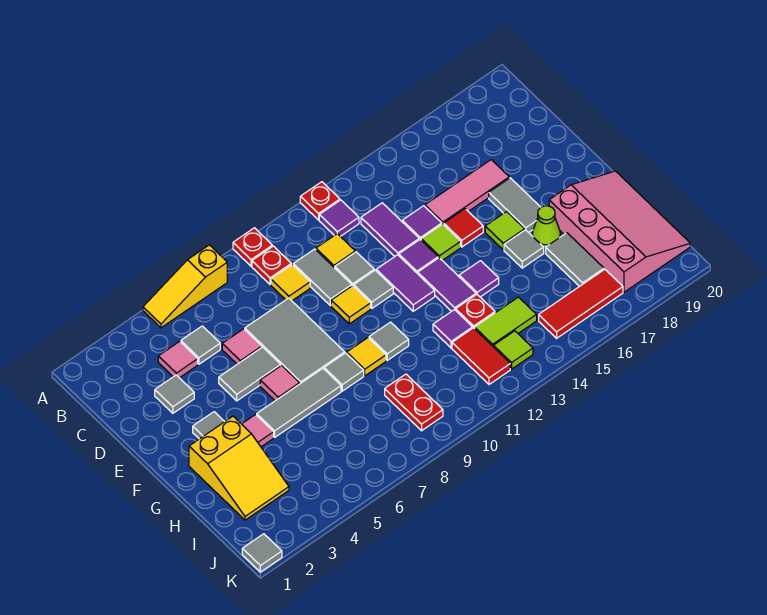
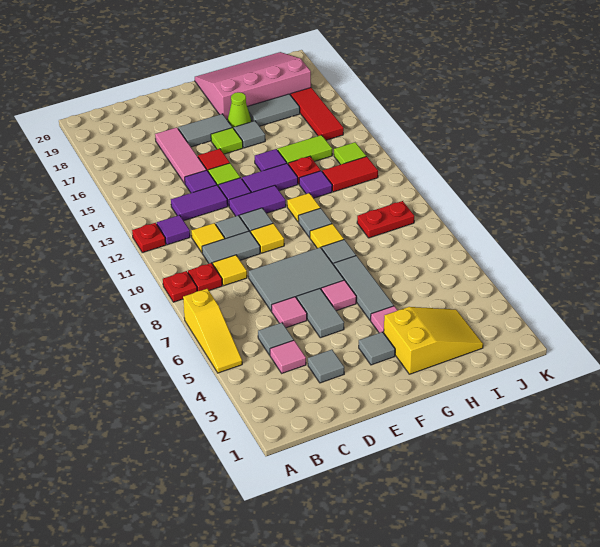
none -> yellow 1x1 tile [287,193,320,222]
lime 1x2 tile [475,297,537,346] -> lime 1x2 tile turned to [278,135,332,164]
grey 1x1 tile [242,534,282,572] -> none

